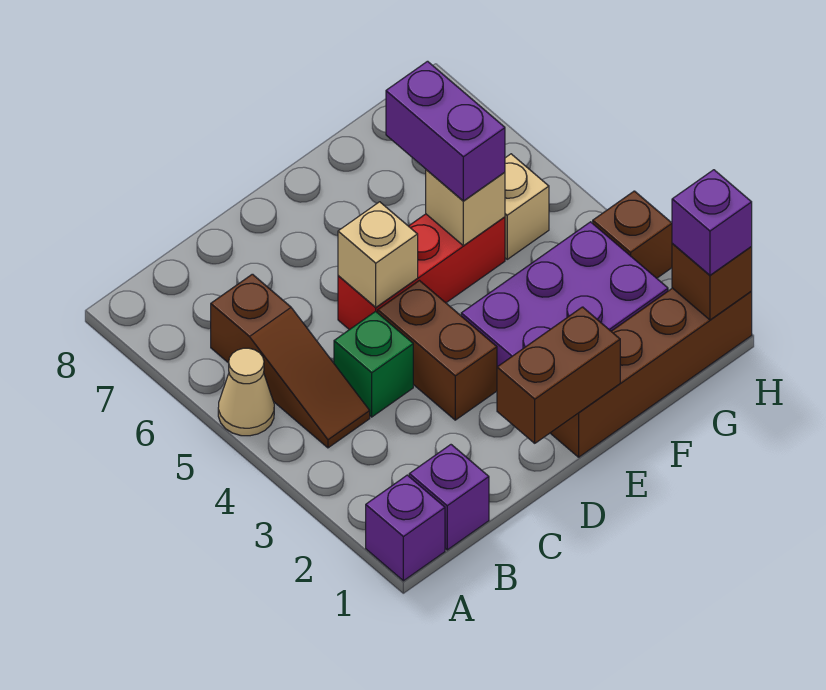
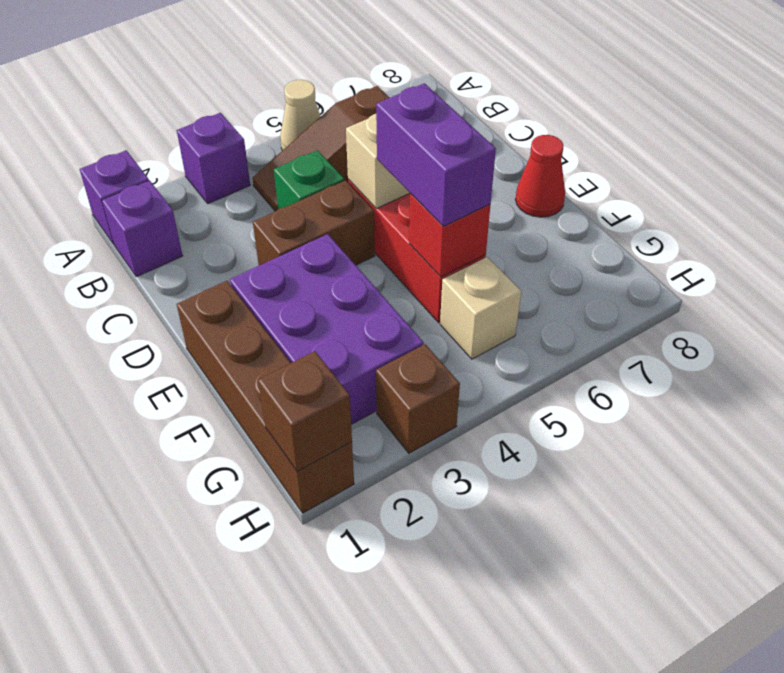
brown 1x2 brick [497,307,620,443] -> none
none -> red 1x1 cone [515,135,565,217]
tan 1x1 brick [426,170,505,246] -> red 1x1 brick [409,194,490,277]
purple 1x2 brick [386,61,505,201] -> purple 1x2 brick turned to [376,83,496,226]
purple 1x1 brick [672,170,752,275] -> purple 1x1 brick moved to [177,113,250,204]

